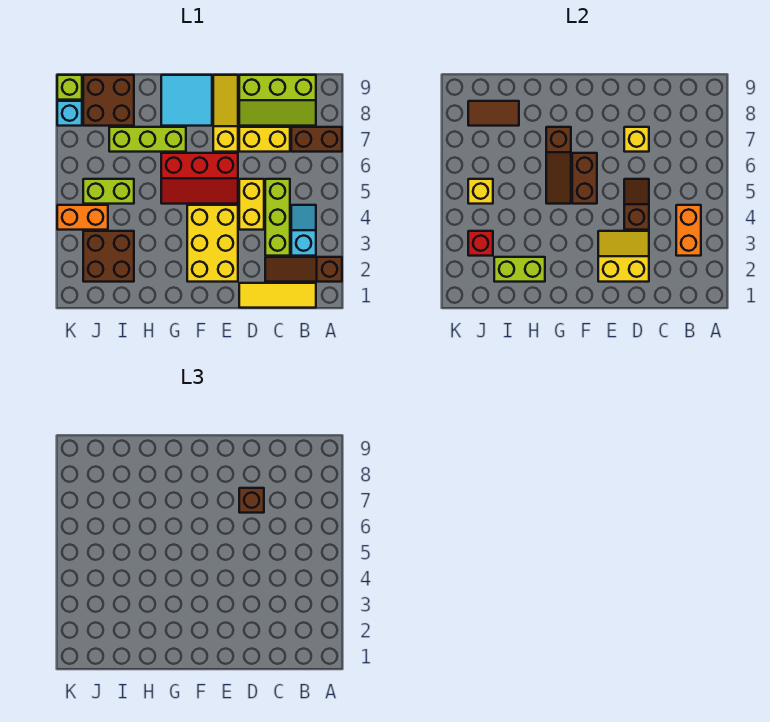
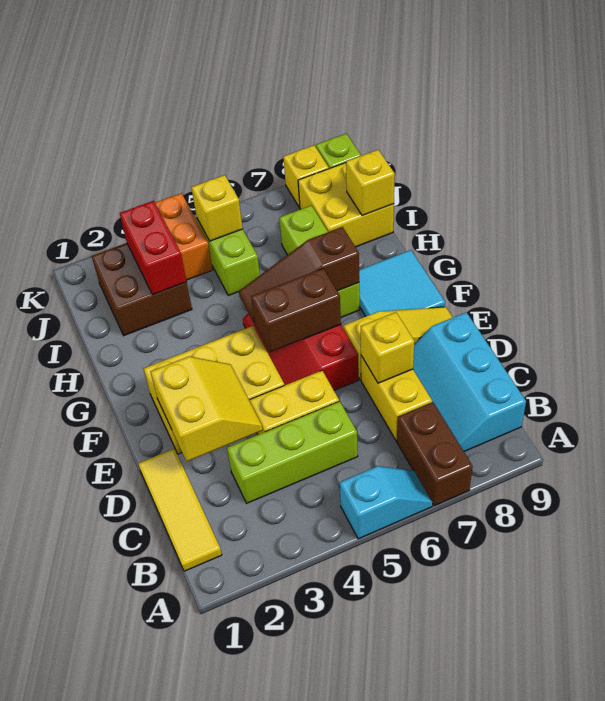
brown 1x3 slope [265,257,342,282] -> none
cyan 1x2 slope [291,205,316,256] -> cyan 1x2 slope moved to [340,466,433,539]
orange 1x2 brick [676,205,701,256] -> none
lime 2x3 slope [239,75,316,126] -> cyan 2x3 slope [413,312,526,451]
brown 1x2 slope [624,179,649,230] -> none
brown 1x1 brick [239,488,264,513] -> none
lime 1x2 brick [494,257,545,282] -> none
brown 2x2 brick [83,75,134,126] -> yellow 2x2 brick [298,163,394,247]
brown 1x2 tile [468,101,519,126] -> none
none -> yellow 1x1 brick [346,150,395,216]
red 1x1 brick [468,231,493,256] -> red 1x2 brick [120,201,187,295]
cyan 1x1 brick [57,101,82,126] -> yellow 1x1 brick [283,145,329,208]

